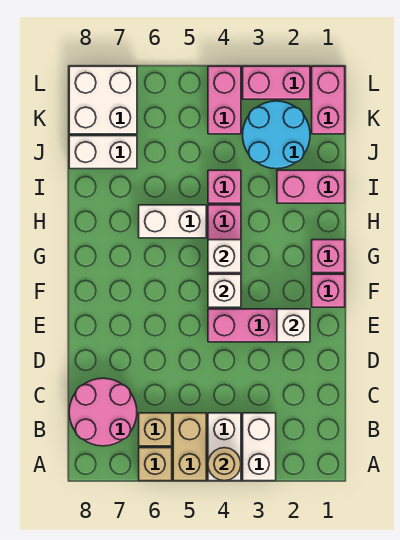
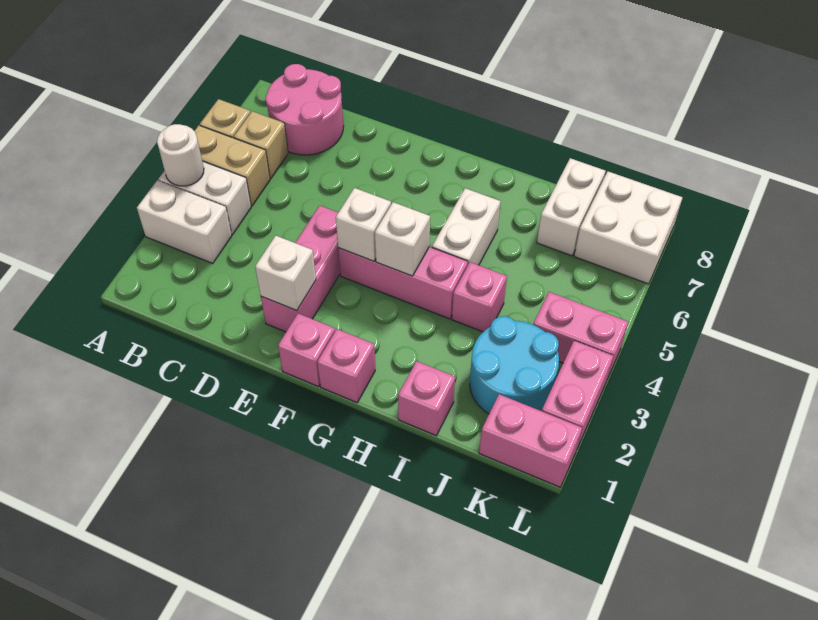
tan 1x1 round brick [208,448,241,481] -> white 1x1 round brick [157,124,204,186]
pink 1x2 brick [277,170,345,203] -> pink 1x1 brick [398,361,455,436]

